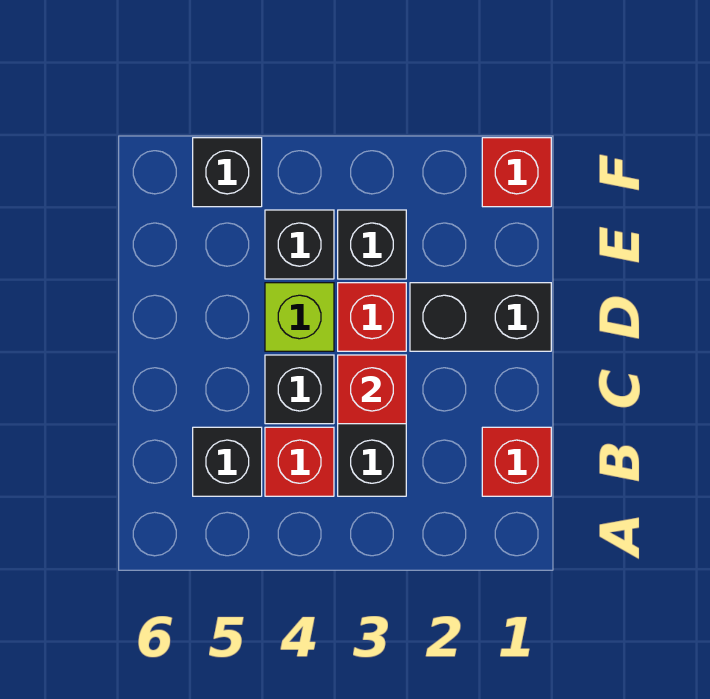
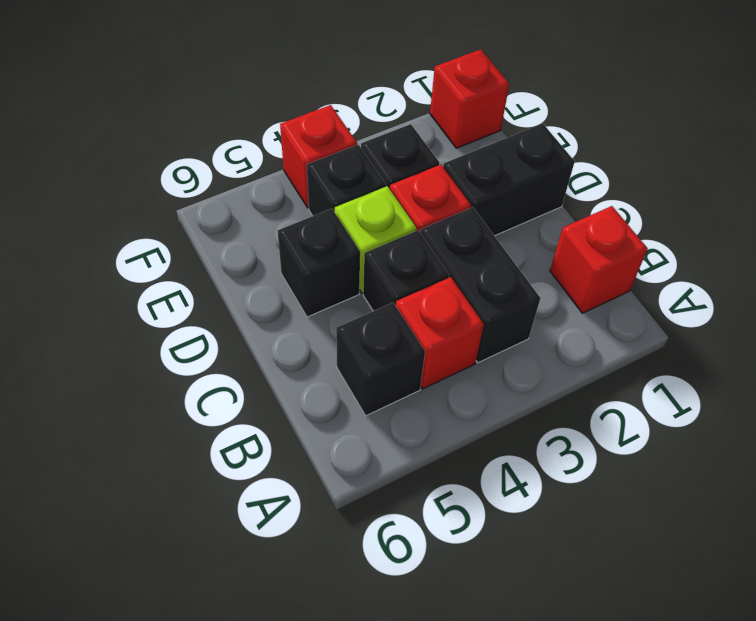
red 1x1 brick [338,355,406,424] -> red 1x1 brick moved to [280,105,357,208]
black 1x1 brick [193,138,262,207] -> black 1x1 brick moved to [278,209,360,317]

